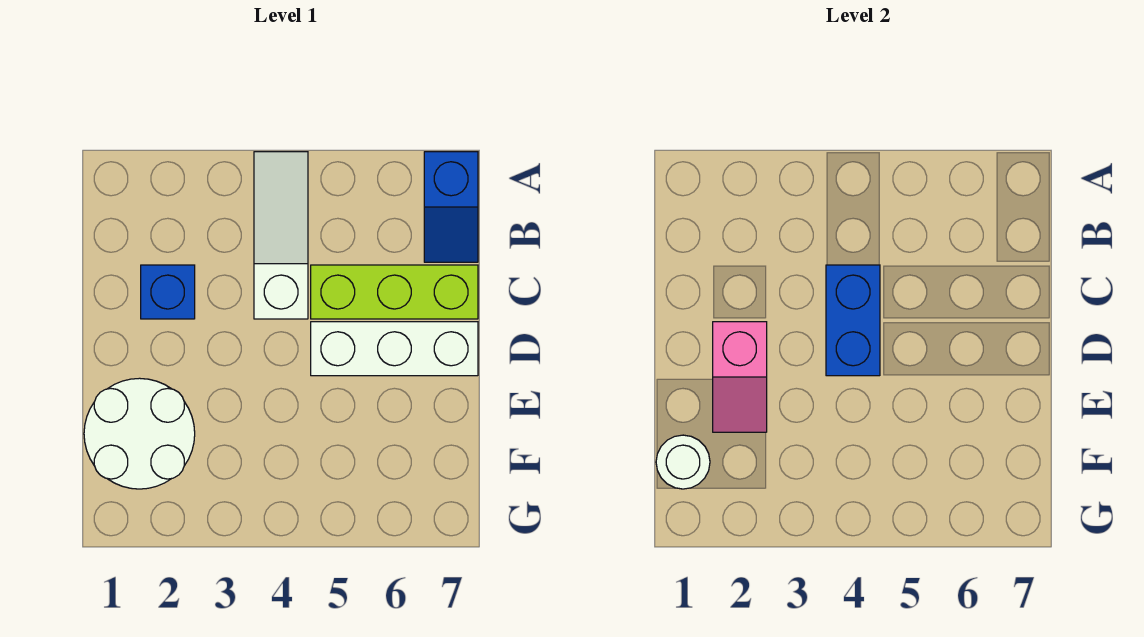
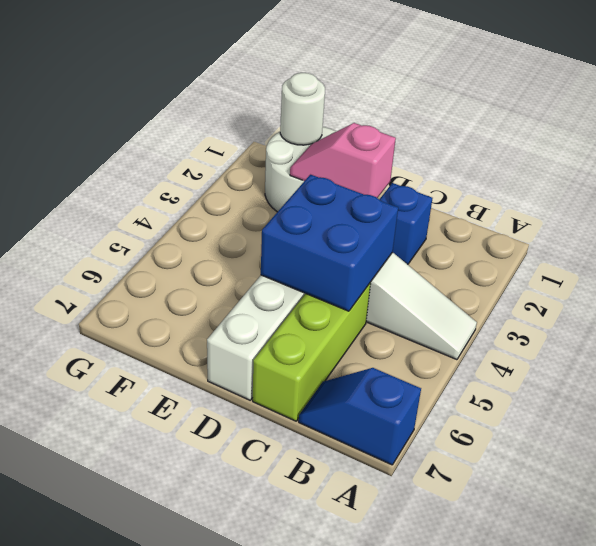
blue 1x2 brick [826,265,880,376] -> blue 2x2 brick [261,175,398,311]

